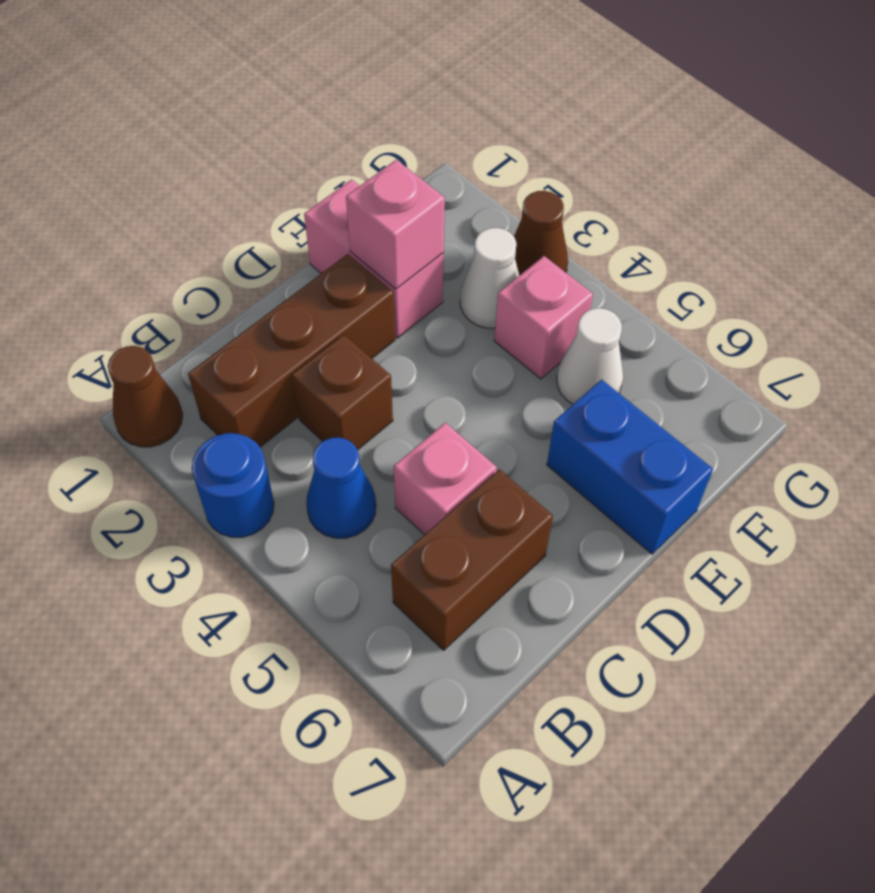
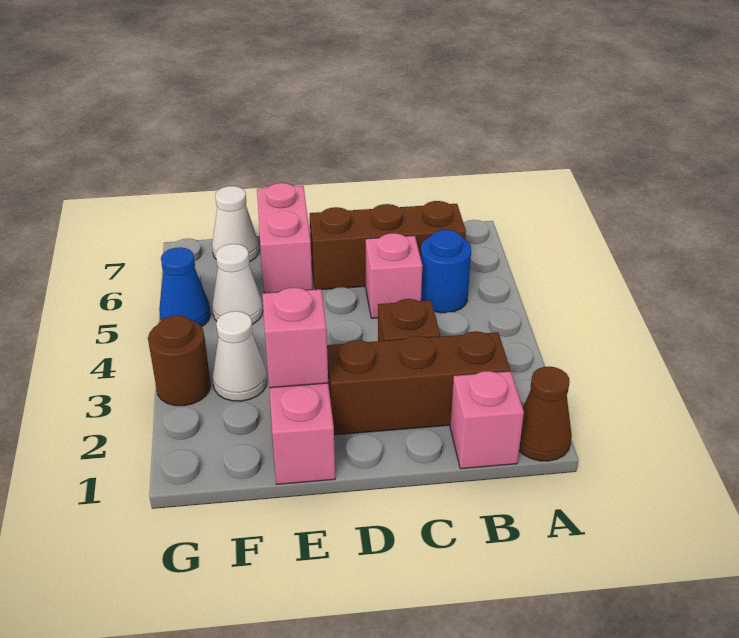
blue 1x1 round brick [192,433,274,537] -> blue 1x1 round brick moved to [421,230,471,313]
blue 1x1 cone [306,437,376,538] -> blue 1x1 cone moved to [159,247,211,327]
brown 1x2 brick [391,469,553,650] -> brown 1x3 brick [310,201,466,290]
blue 1x2 brick [547,380,713,554] -> pink 1x2 brick [257,183,313,293]
pink 1x1 brick [494,256,593,379] -> pink 1x1 brick moved to [450,371,524,469]
none -> white 1x1 cone [212,186,259,262]
brown 1x1 cone [514,191,568,276] -> brown 1x1 round brick [148,315,211,406]

